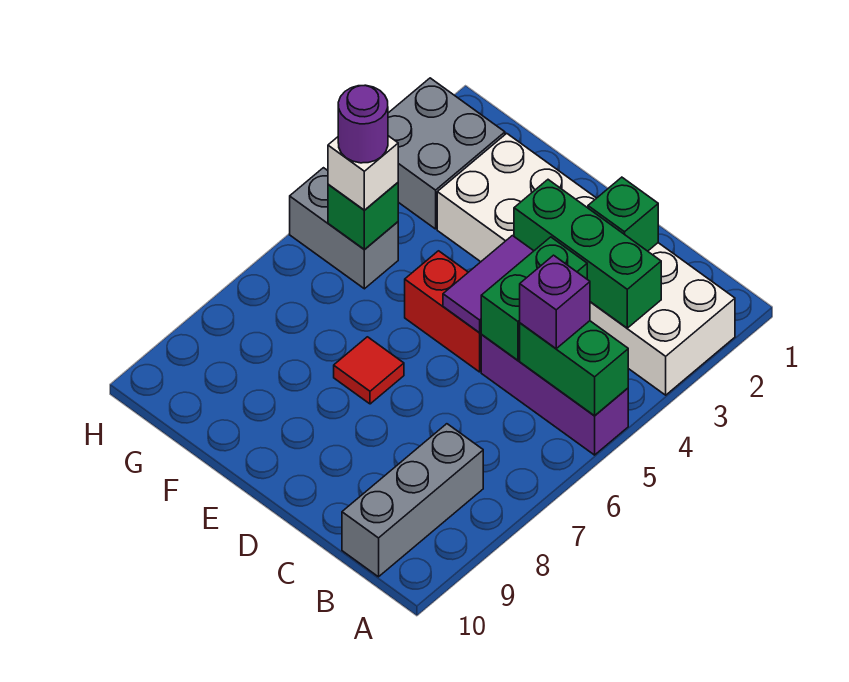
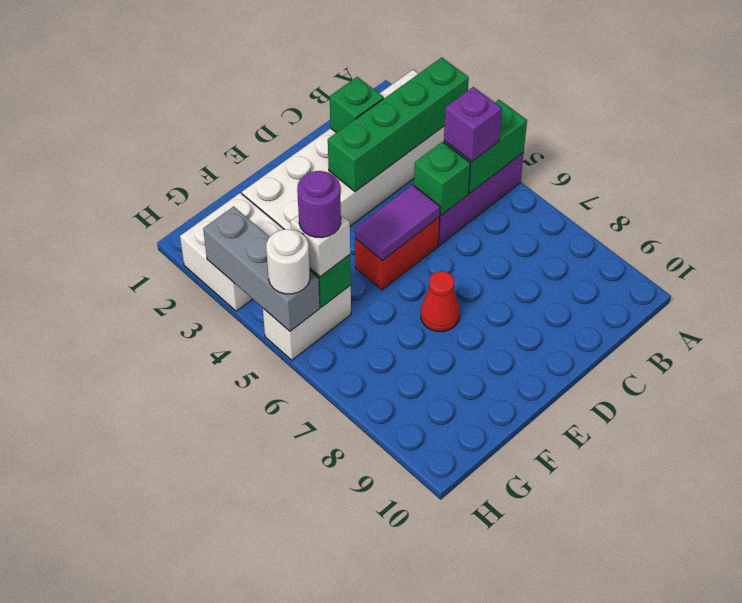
green 1x3 brick [514,180,661,328] -> green 1x4 brick [328,57,469,192]
grey 1x3 brick [342,424,483,577] -> grey 1x3 brick moved to [203,207,320,331]
green 1x2 brick [481,237,587,360] -> green 1x1 brick [414,142,470,215]
purple 1x2 tile [443,236,533,333] -> purple 1x2 tile turned to [355,185,440,260]
red 1x1 tile [334,337,404,404] -> red 1x1 cone [421,271,460,332]
grey 2x2 brick [388,78,505,229] -> white 2x2 brick [180,193,284,311]
grey 1x2 brick [290,168,398,289] -> white 1x2 brick [263,285,351,360]
none -> white 1x1 round brick [266,229,310,294]

